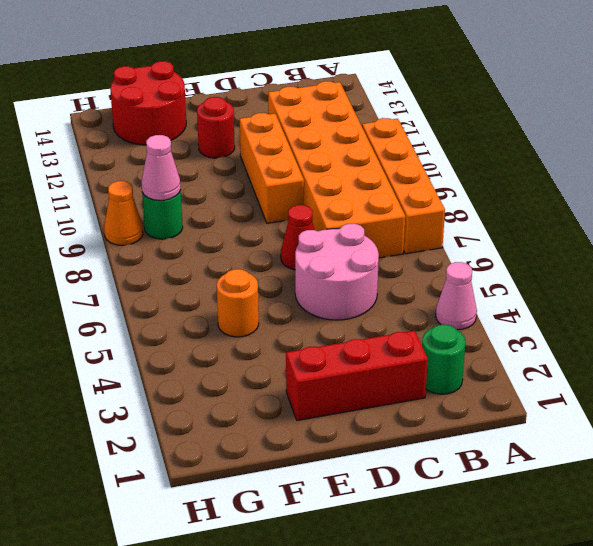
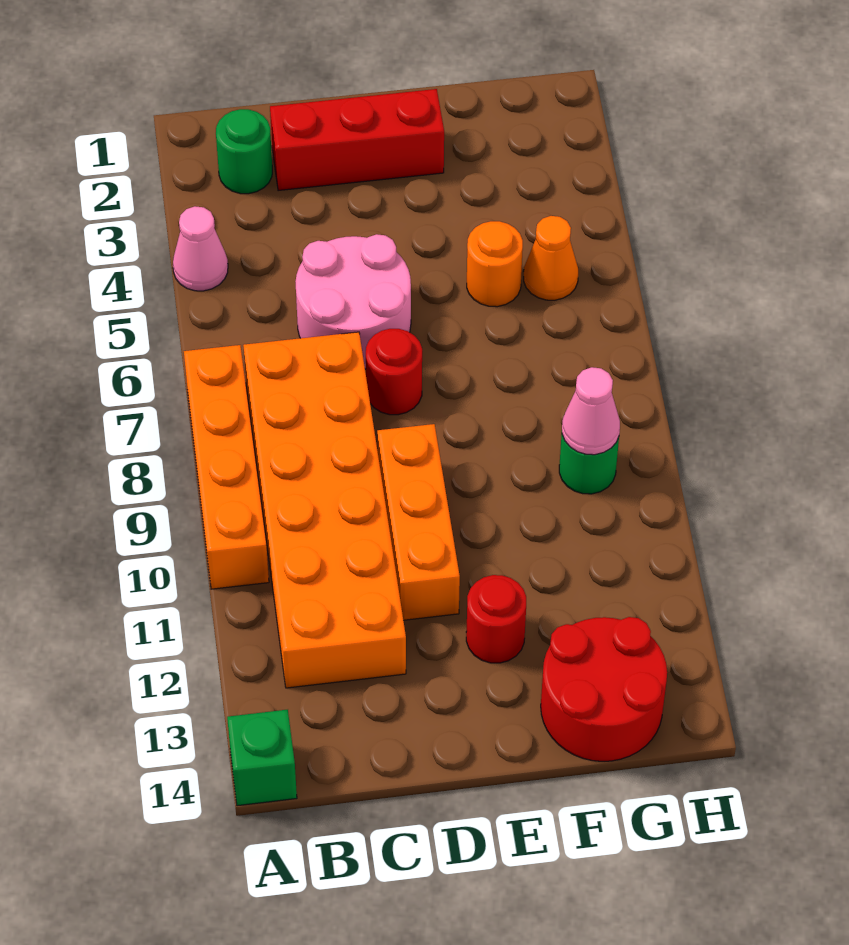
none -> green 1x1 brick [227,710,297,806]
red 1x1 cone [281,205,314,270] -> red 1x1 round brick [366,329,422,415]
orange 1x1 cone [104,181,143,245] -> orange 1x1 cone moved to [524,216,578,300]

